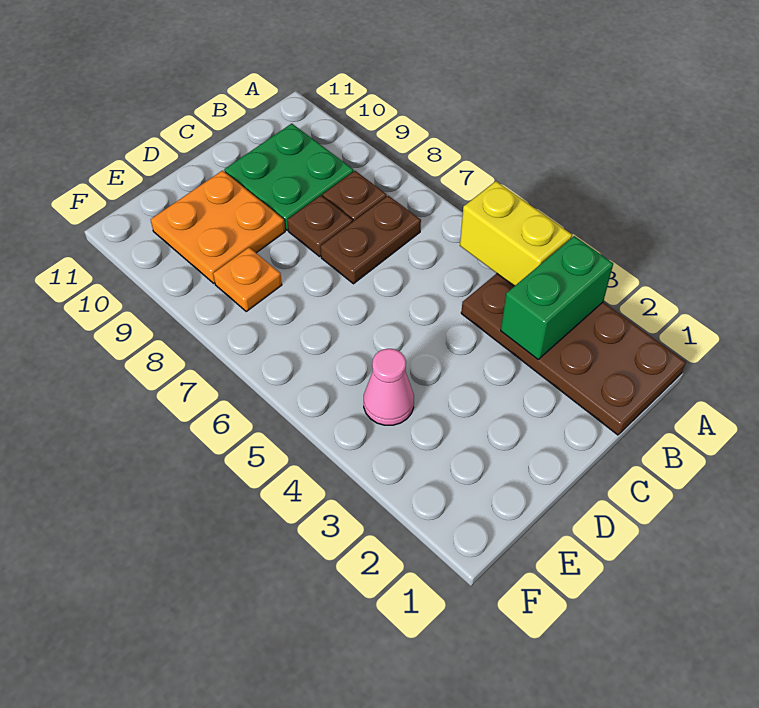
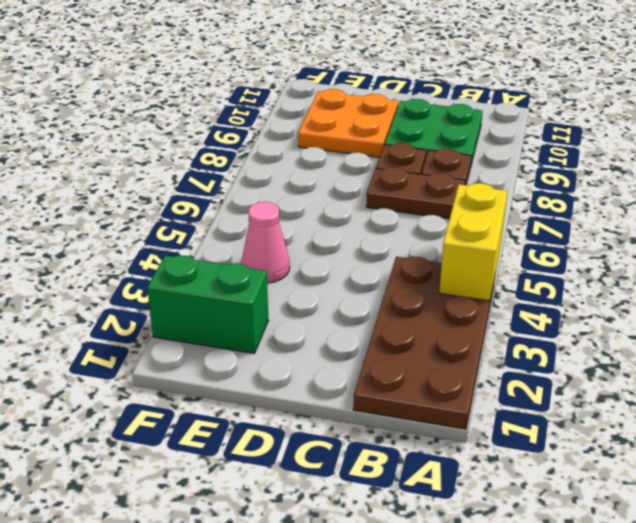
green 1x2 brick [501,236,613,359] -> green 1x2 brick moved to [147,256,268,353]
orange 1x1 plate [213,248,282,311] -> none

